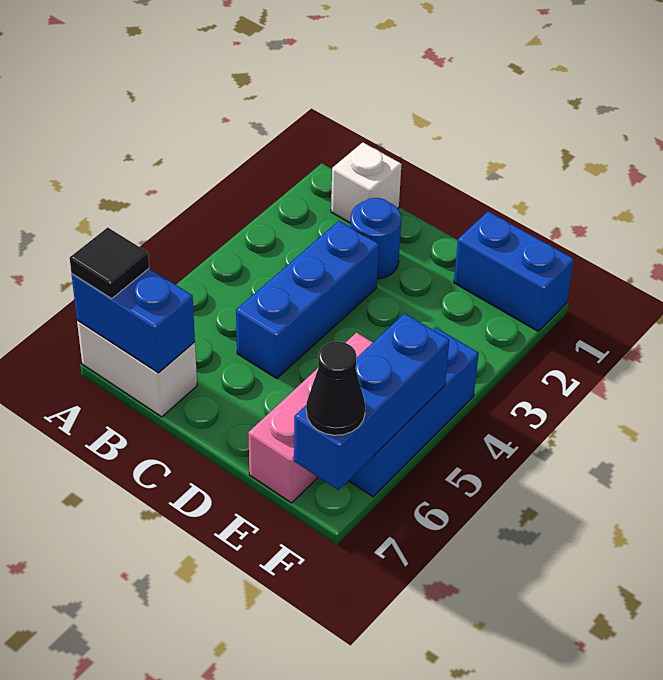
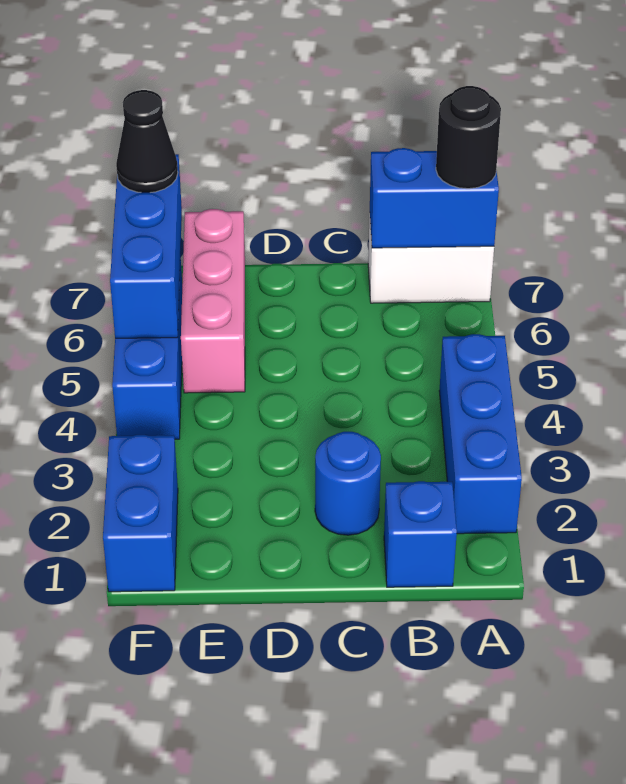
black 1x1 tile [70,228,149,299] -> black 1x1 round brick [436,86,501,189]
white 1x1 brick [331,142,402,223] -> blue 1x1 brick [384,481,457,587]
blue 1x3 brick [236,221,379,379] -> blue 1x3 brick moved to [439,334,522,534]
blue 1x2 brick [454,212,574,331] -> blue 1x2 brick turned to [103,435,178,592]

